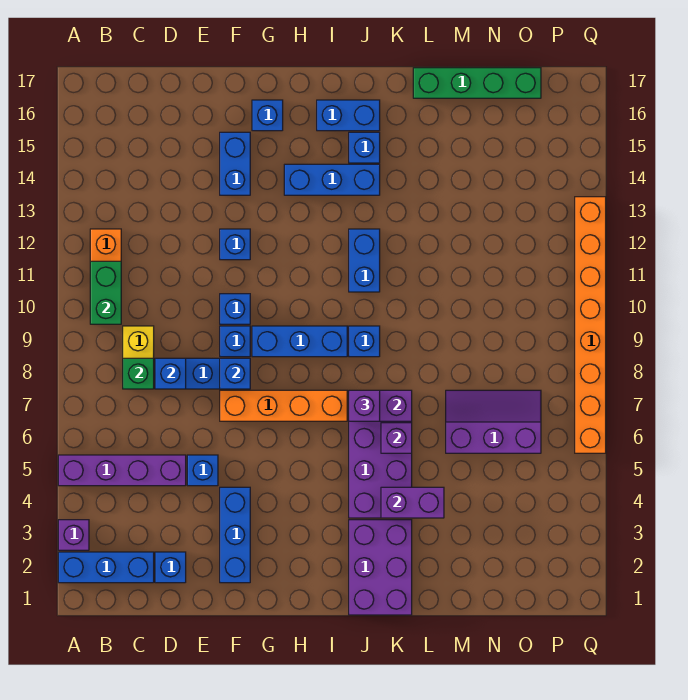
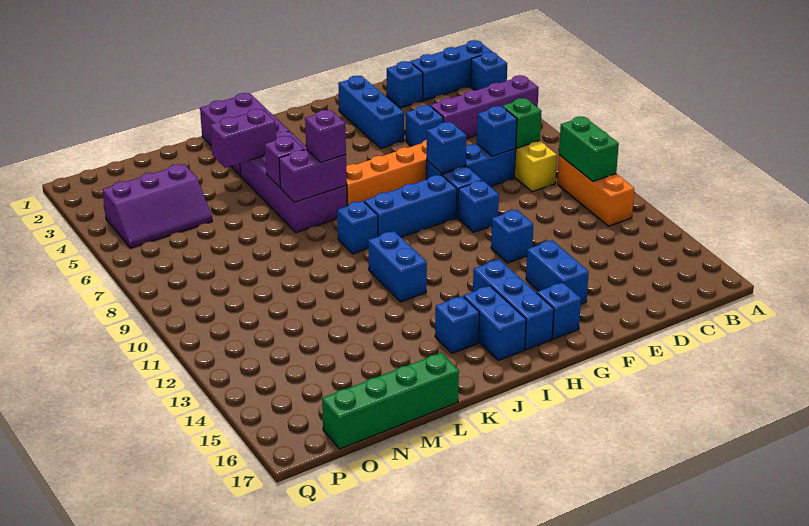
purple 1x1 brick [58,520,89,550] -> blue 1x1 brick [471,52,507,90]
blue 1x3 brick [284,164,380,195] -> blue 1x3 brick turned to [473,259,554,350]
blue 1x2 brick [317,100,380,131] -> blue 1x2 brick turned to [464,286,526,361]
purple 2x3 slope [446,390,541,453] -> purple 2x3 slope moved to [103,164,212,248]
orange 1x8 brick [575,197,606,453] -> none

